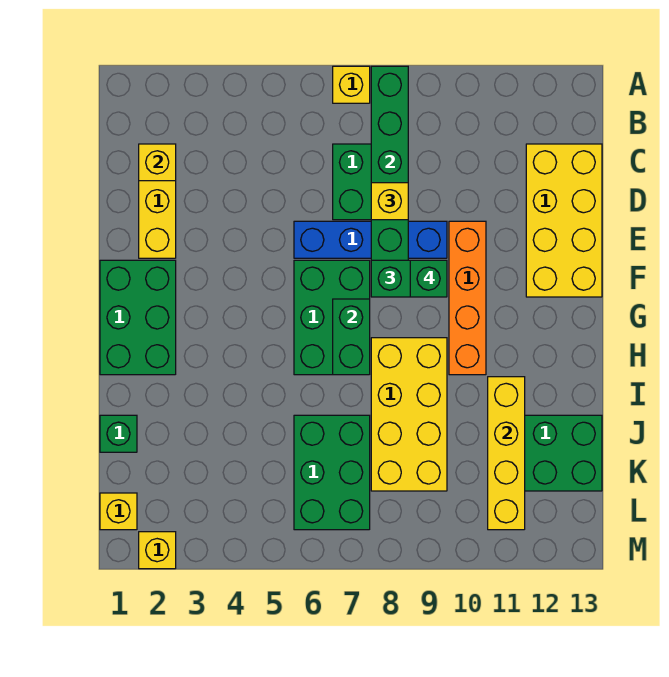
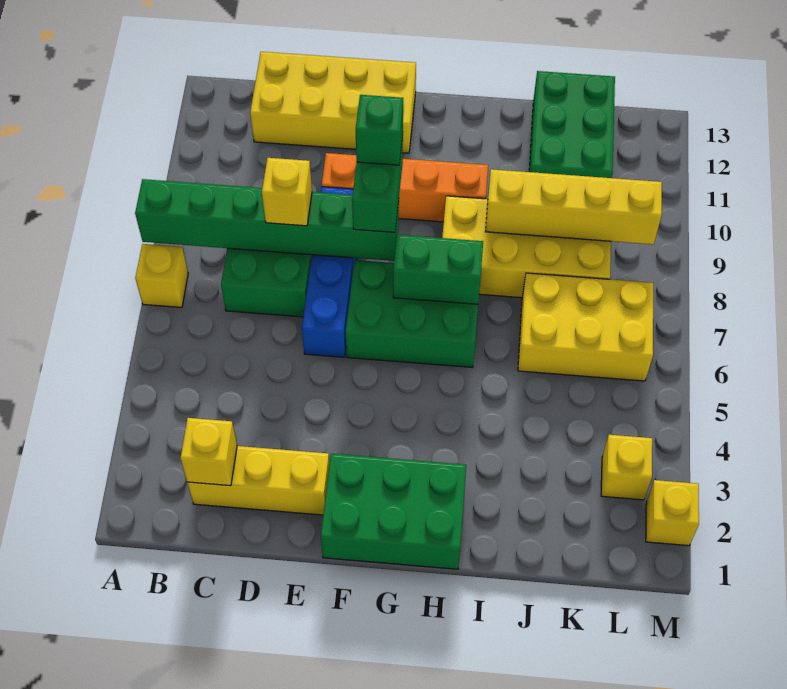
yellow 1x4 brick [488,377,525,530] -> yellow 1x4 brick moved to [486,169,662,244]
green 1x1 brick [100,415,137,452] -> none
green 2x3 brick [294,415,370,530] -> yellow 2x3 brick [518,273,653,381]
yellow 1x1 brick [100,493,137,530] -> yellow 1x1 brick moved to [601,435,652,500]

